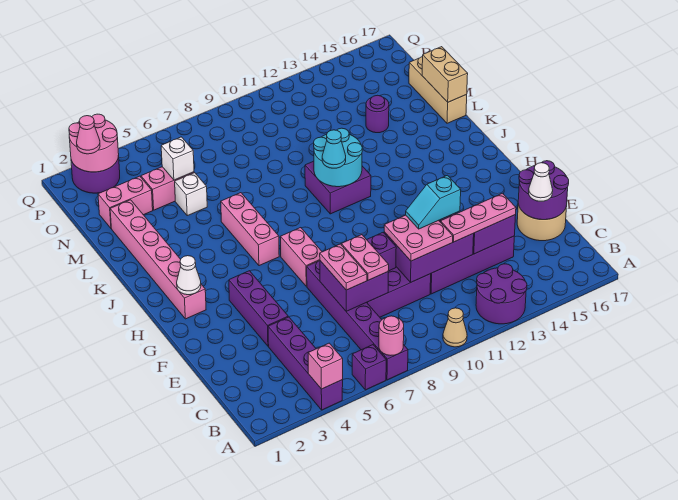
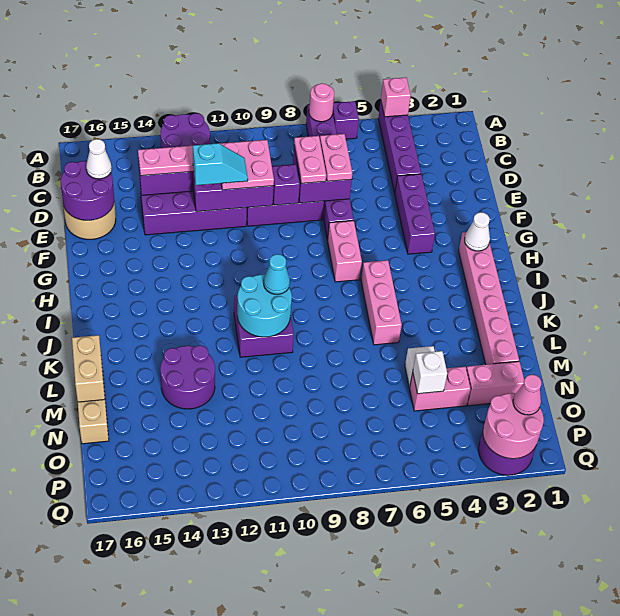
tan 1x1 cone [443,308,467,347] -> none
purple 1x1 round brick [366,95,389,133] -> purple 2x2 round brick [160,345,215,409]

